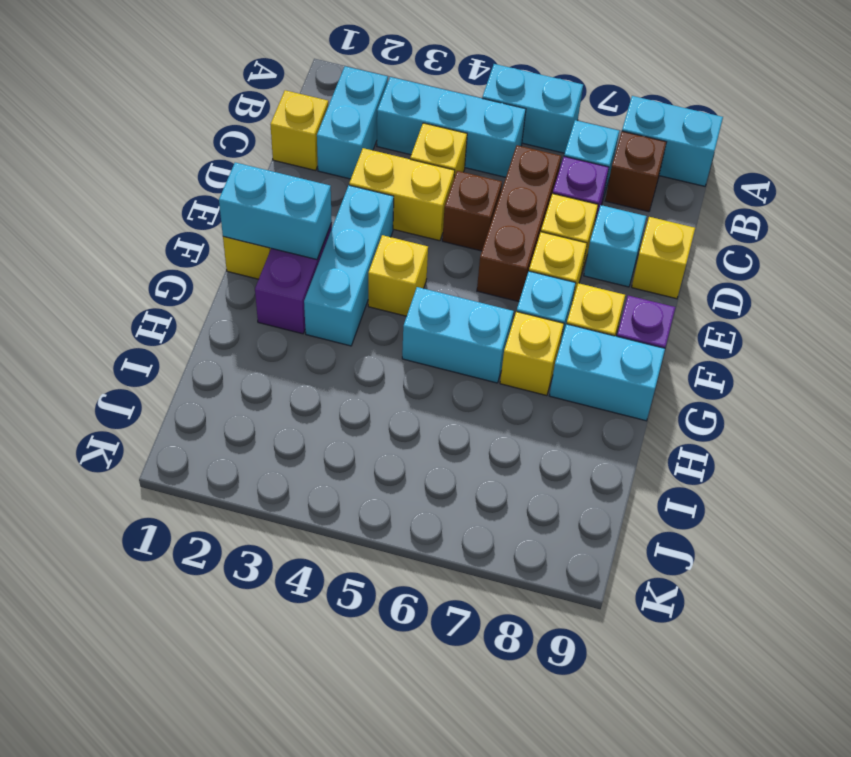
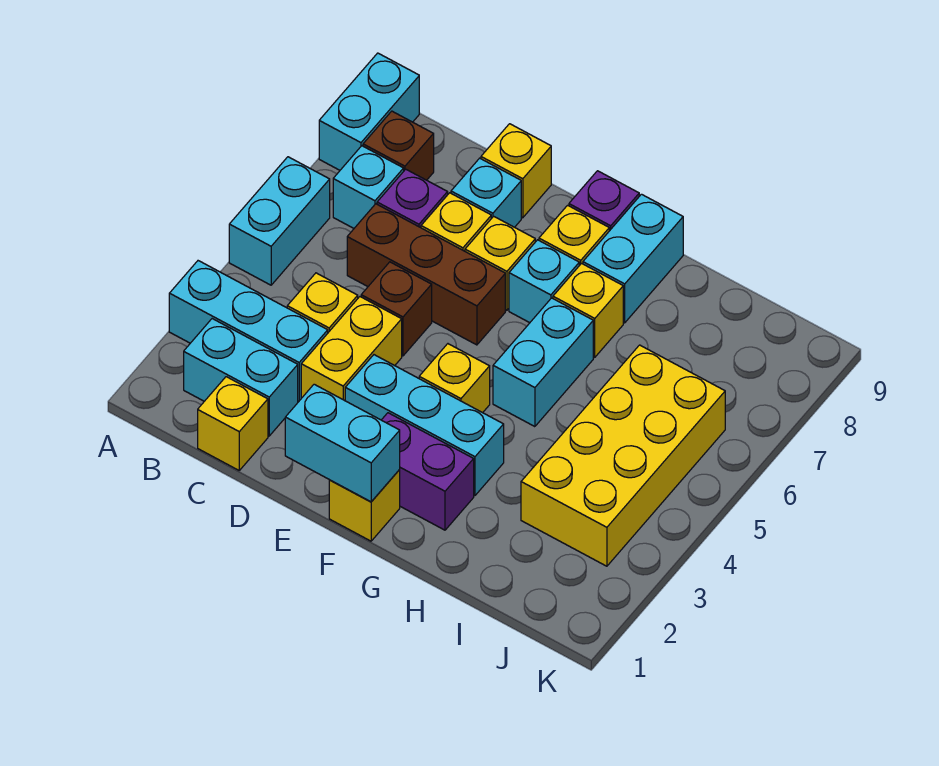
cyan 1x3 brick [377,77,526,177] -> cyan 1x3 brick turned to [169,261,328,401]
cyan 1x2 brick [219,162,332,260] -> cyan 1x2 brick turned to [285,384,400,502]
none -> yellow 2x4 brick [521,345,725,566]

